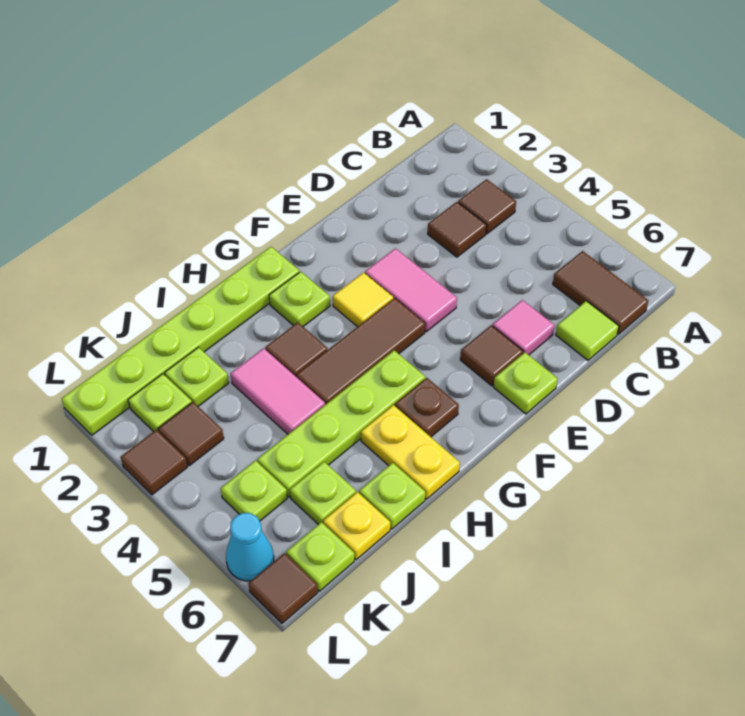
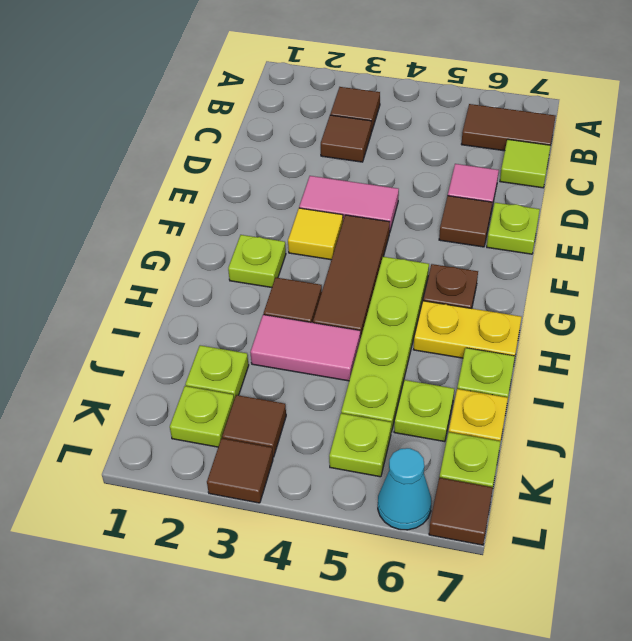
lime 1x6 plate [62,247,299,435] -> none

